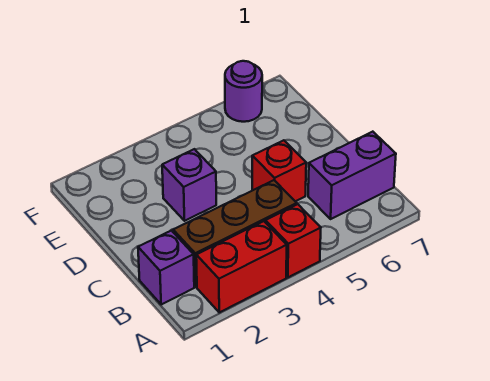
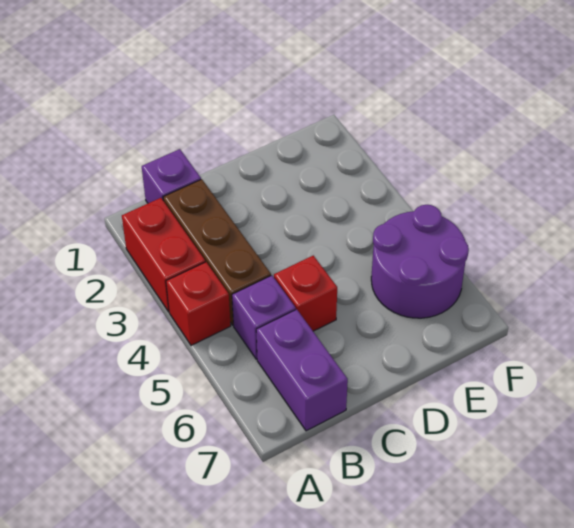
purple 1x1 brick [162,149,216,221] -> purple 1x1 brick moved to [232,275,296,359]
purple 1x1 round brick [225,61,262,122] -> purple 2x2 round brick [371,205,469,318]

